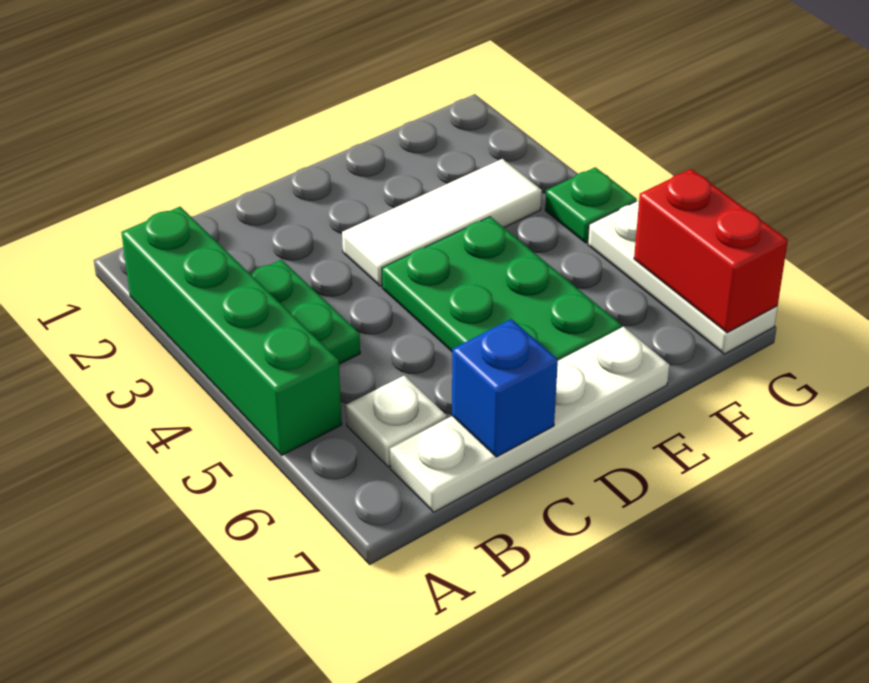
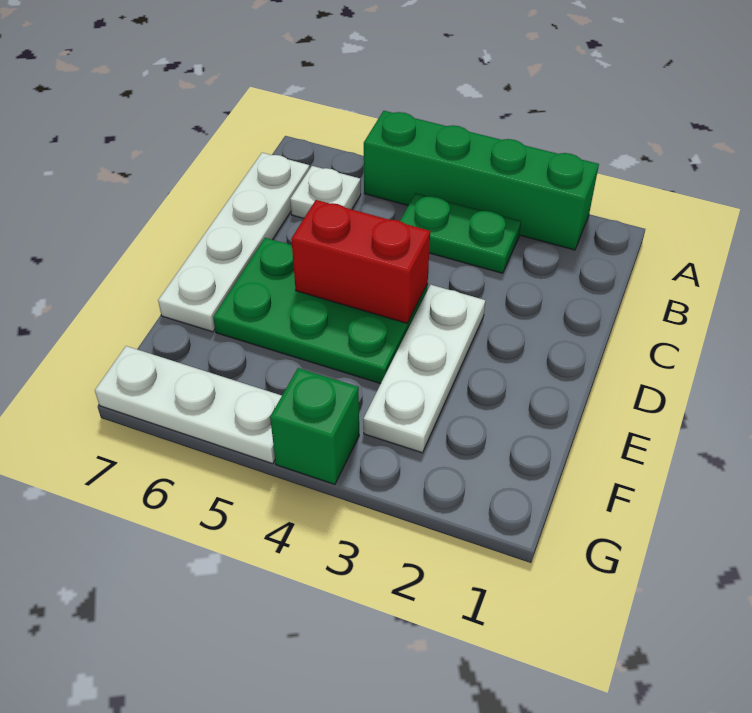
blue 1x1 brick [452,319,558,457] -> none
white 1x3 tile [342,159,542,286] -> white 1x3 plate [363,285,485,453]
green 1x1 plate [545,167,637,243] -> green 1x1 brick [270,368,359,484]
red 1x2 brick [634,169,788,333] -> red 1x2 brick moved to [291,200,430,323]

